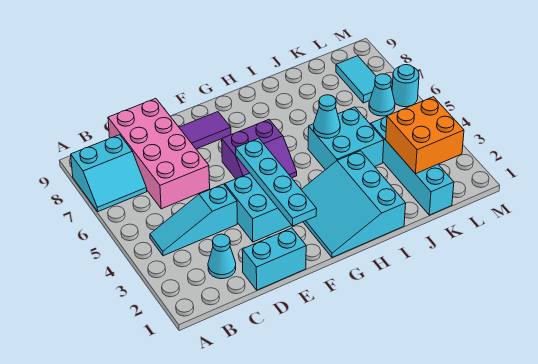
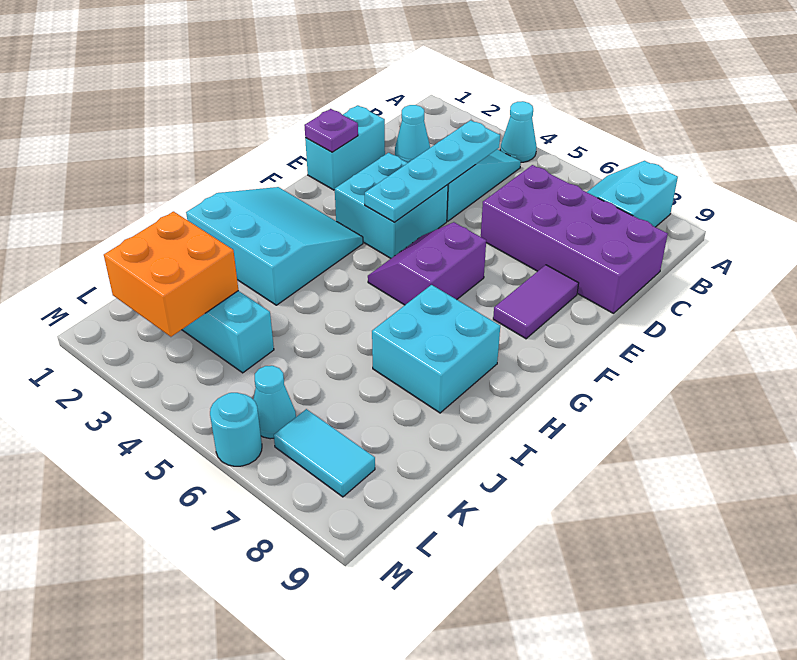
pink 2x4 brick [108,99,210,209] -> purple 2x4 brick [481,165,668,313]
none -> purple 1x1 plate [304,109,358,152]
cyan 1x4 plate [236,138,317,226] -> cyan 1x4 plate turned to [365,120,500,222]
cyan 2x2 brick [308,107,384,170] -> cyan 2x2 brick moved to [372,285,500,413]
cyan 1x1 cone [314,95,340,138] -> cyan 1x1 cone moved to [500,101,537,162]

